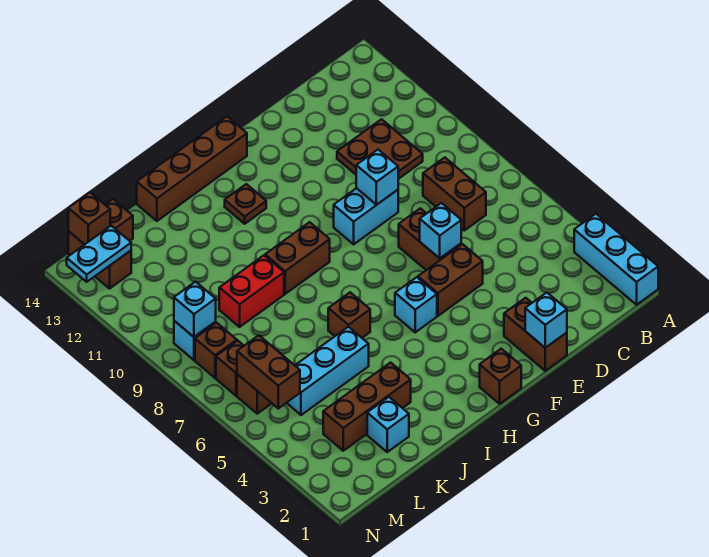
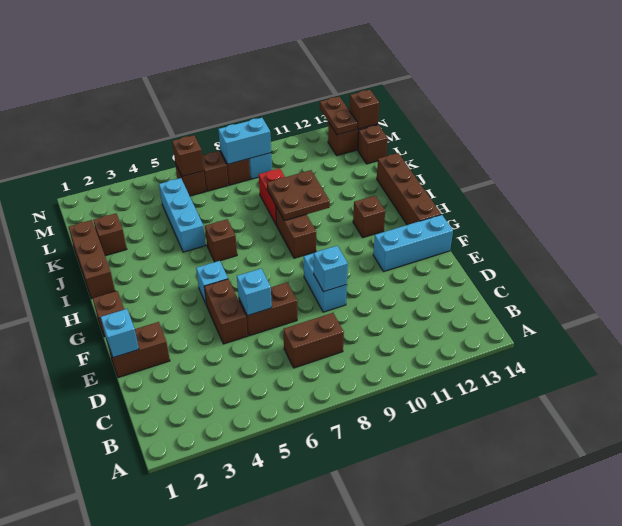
cyan 1x3 brick [574,214,658,305] -> cyan 1x3 brick moved to [373,215,453,272]
brown 2x2 plate [337,119,423,179] -> brown 2x2 plate moved to [267,170,330,221]
brown 1x1 plate [225,184,266,224] -> brown 1x1 brick [353,196,385,238]
brown 1x3 brick [323,363,411,451] -> brown 1x3 brick moved to [69,220,115,299]
cyan 1x1 brick [367,397,409,452] -> brown 1x1 brick [93,213,127,256]
brown 1x2 brick [237,335,300,408] -> brown 1x1 brick [172,135,204,177]
cyan 1x1 brick [174,282,216,337] -> cyan 1x2 brick [218,118,271,164]
cyan 1x2 plate [67,226,131,282] -> brown 1x2 plate [320,96,357,135]

